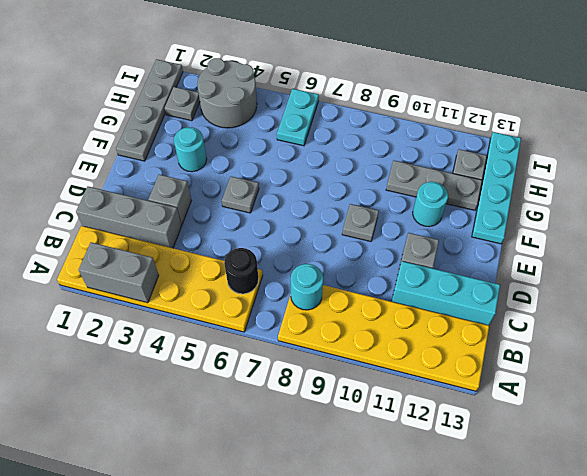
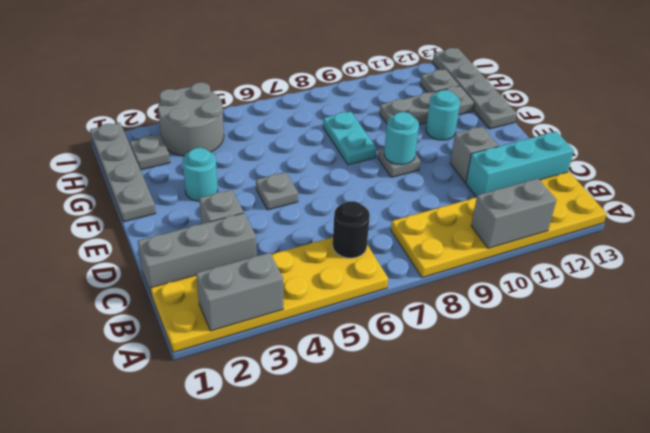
none -> grey 1x2 brick [471,178,557,249]
cyan 1x1 round brick [291,264,323,310] -> cyan 1x1 round brick moved to [384,112,419,165]
cyan 1x4 plate [472,132,521,244] -> grey 1x4 plate [433,48,517,129]
cyan 1x2 plate [277,89,319,146] -> cyan 1x2 plate moved to [323,112,377,165]

